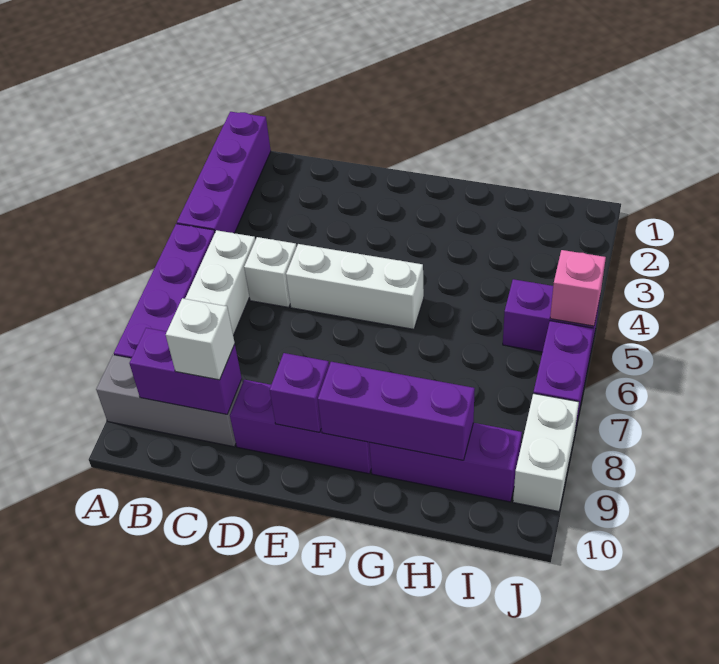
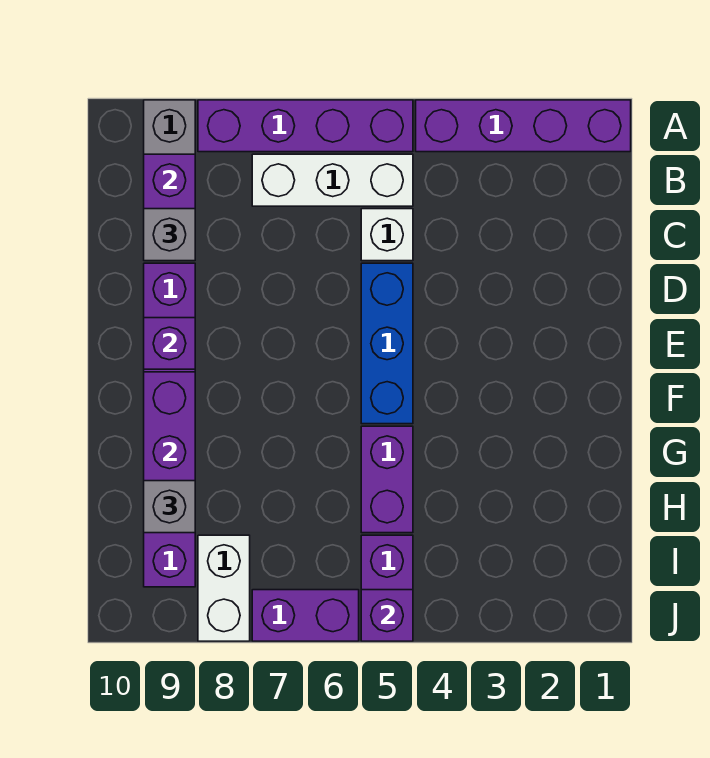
white 1x1 brick [166,298,235,380] -> grey 1x1 brick [144,209,195,261]
white 1x3 brick [286,244,424,329] -> blue 1x3 brick [361,263,413,424]
none -> purple 1x2 brick [361,426,413,533]
none -> grey 1x1 brick [144,481,195,533]
pink 1x1 brick [550,250,606,326] -> purple 1x1 brick [361,590,413,641]
white 1x2 brick [513,394,579,512] -> white 1x2 brick turned to [198,535,250,641]

